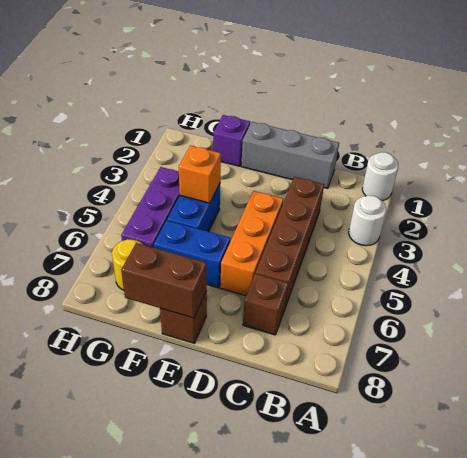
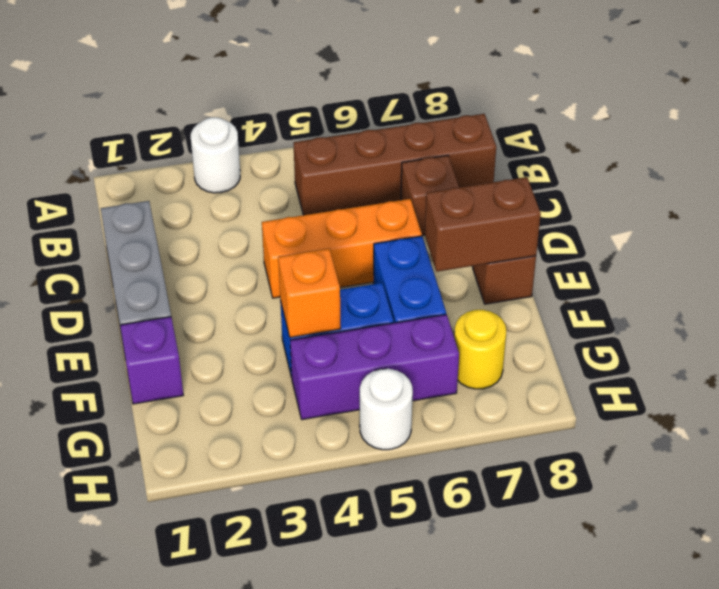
white 1x1 round brick [362,152,398,201] -> white 1x1 round brick moved to [360,369,413,450]
brown 1x4 brick [256,177,324,307] -> brown 1x4 brick moved to [294,114,496,215]
brown 1x2 brick [121,243,207,318] -> brown 1x2 brick turned to [425,177,541,272]

